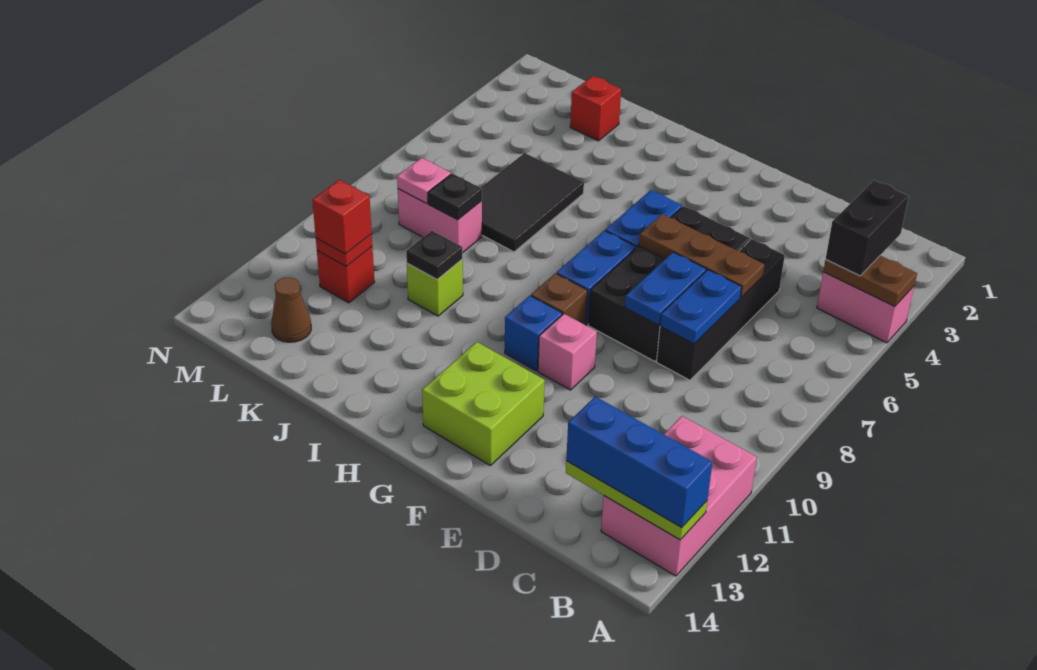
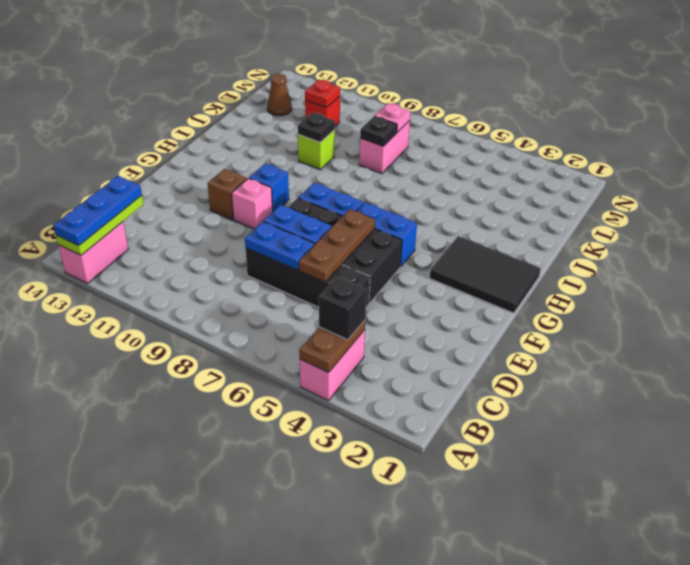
pink 2x3 brick [601,416,757,576] -> pink 1x2 brick [58,222,128,283]
blue 1x3 brick [566,397,712,527] -> blue 1x3 plate [54,176,142,245]
black 1x2 brick [826,180,909,276] -> black 1x1 brick [319,276,367,340]
lime 2x2 brick [422,342,545,465] -> none
brown 1x1 brick [531,273,587,325] -> brown 1x1 brick moved to [207,169,247,220]
black 2x3 tile [481,153,584,252] -> black 2x3 tile moved to [430,236,541,313]
red 1x1 brick [570,76,621,141] -> none
red 1x1 brick [312,180,372,254] -> none

